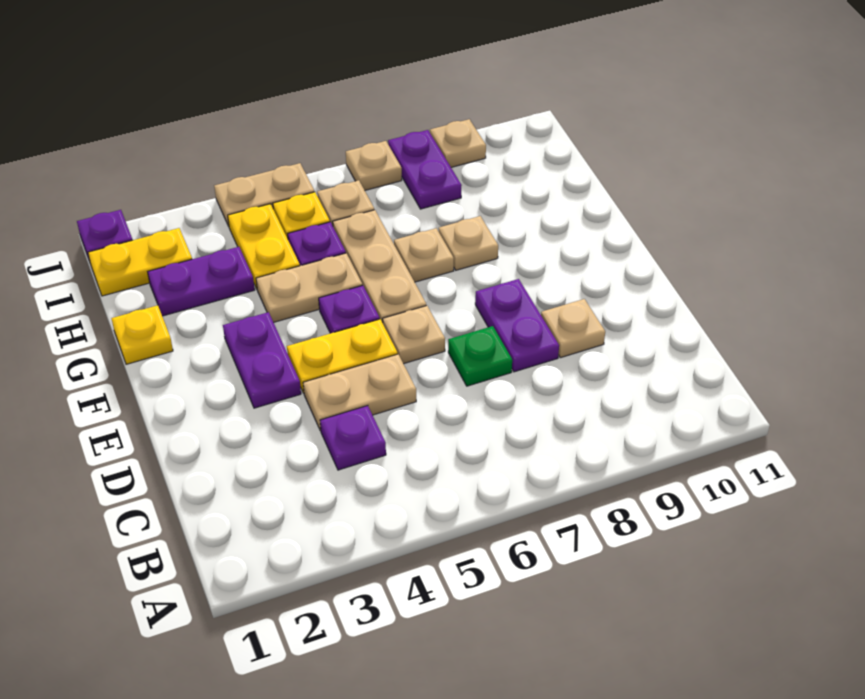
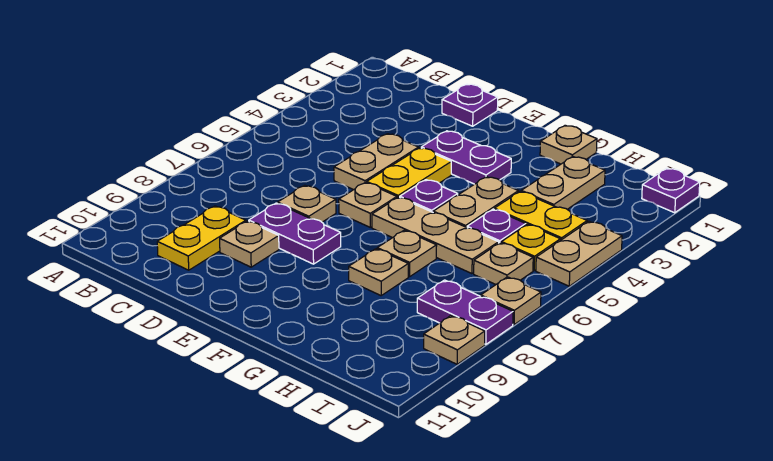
purple 1x1 plate [320,406,386,470] -> purple 1x1 plate moved to [442,84,498,126]
green 1x1 plate [448,326,512,386] -> tan 1x1 plate [278,185,336,222]
yellow 1x1 plate [111,305,173,364] -> tan 1x1 plate [540,125,597,164]
purple 1x2 plate [148,247,255,316] -> tan 1x2 plate [521,156,605,209]
yellow 1x2 plate [88,228,192,296] -> yellow 1x2 plate moved to [157,206,246,270]

